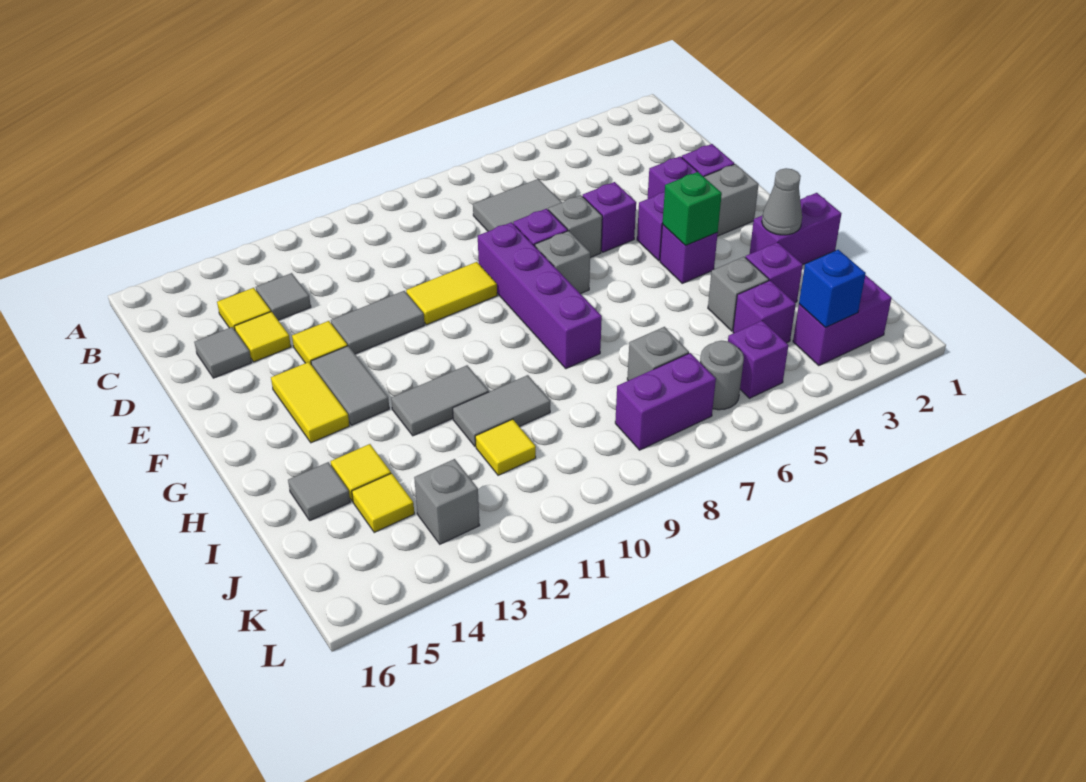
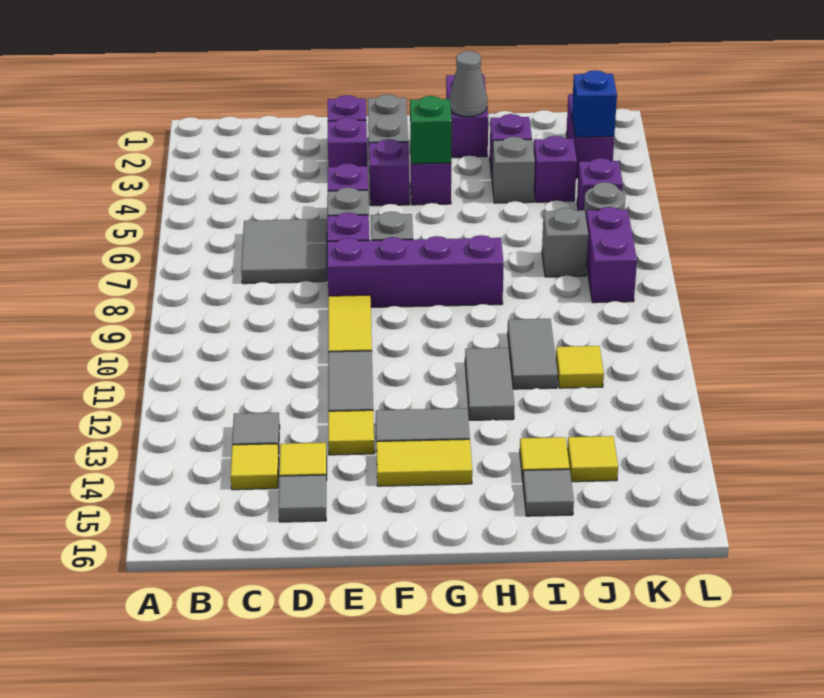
grey 1x1 brick [414,459,480,544] -> none

